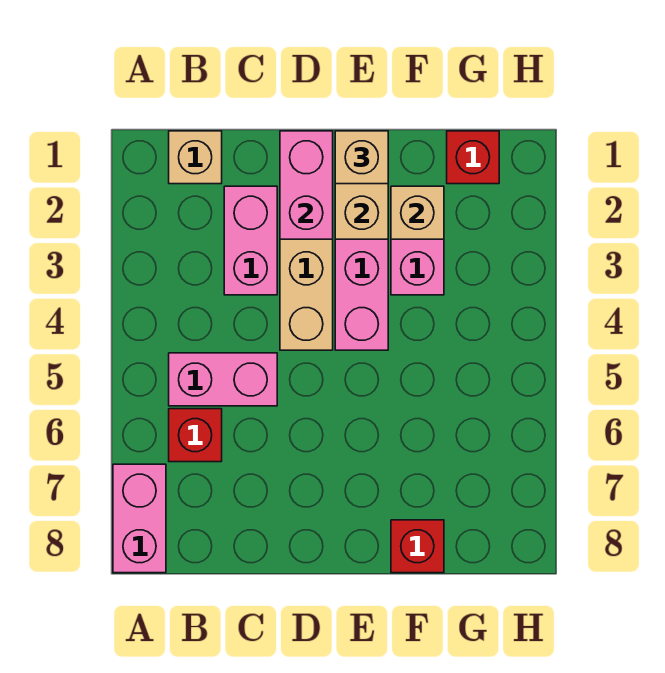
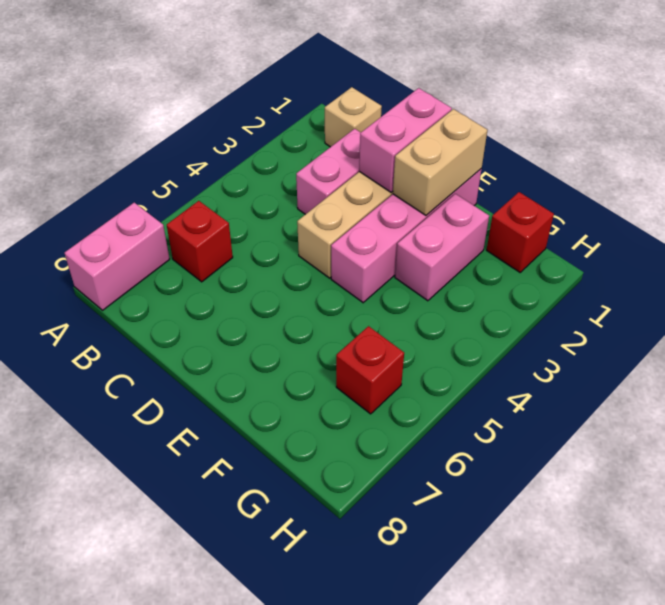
pink 1x2 brick [169,353,277,406] -> none
tan 1x1 brick [335,131,388,184] -> none
tan 1x1 brick [391,186,444,239] -> none
red 1x1 brick [391,520,444,573] -> red 1x1 brick moved to [336,326,404,414]

